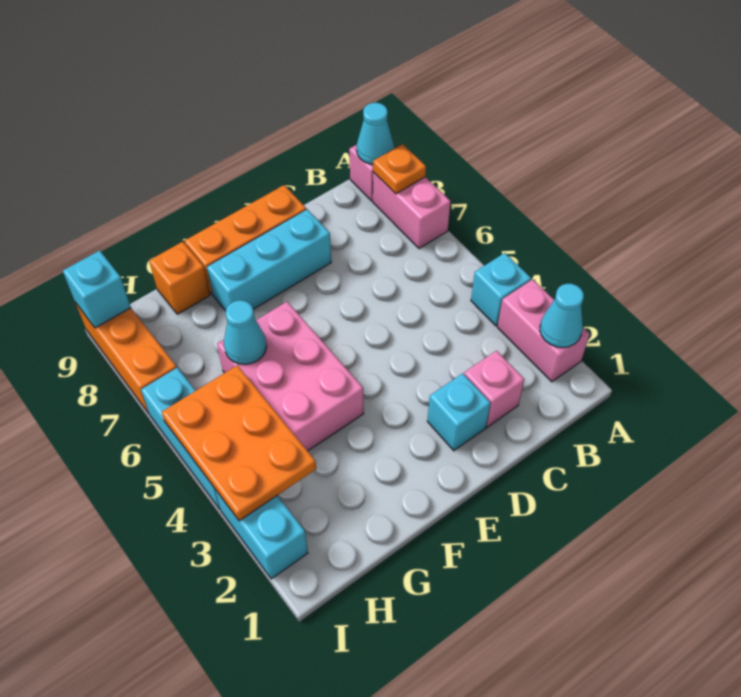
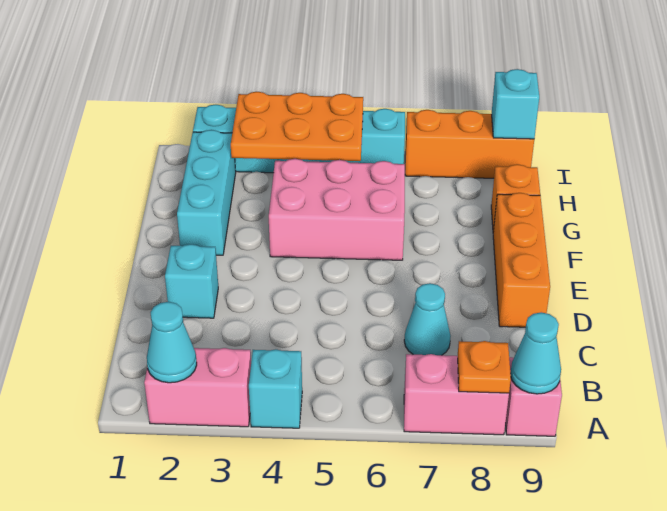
pink 1x1 brick [464,351,525,427] -> none
cyan 1x3 brick [207,209,331,311] -> cyan 1x3 brick moved to [177,130,236,255]
cyan 1x1 cone [224,300,267,364] -> cyan 1x1 cone moved to [404,283,451,355]

